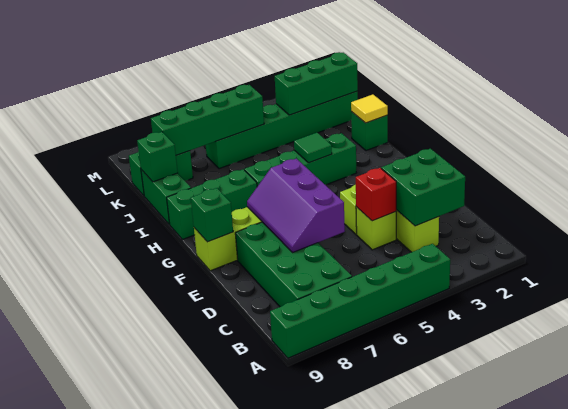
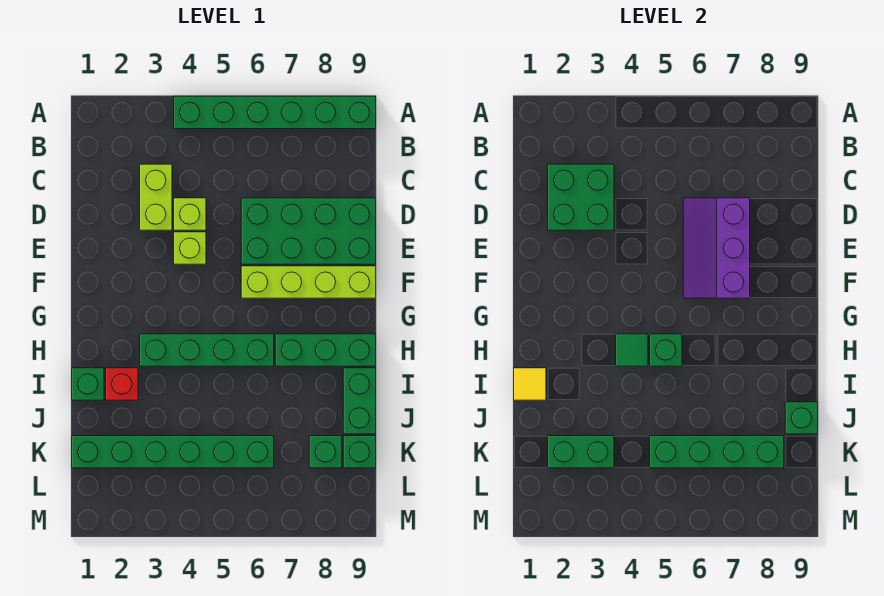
green 2x4 brick [235,222,352,307] -> green 2x4 brick turned to [241,198,376,264]
red 1x1 brick [356,168,396,221] -> red 1x1 brick moved to [106,368,138,400]
purple 2x3 slope [247,159,345,252] -> purple 2x3 slope turned to [683,198,750,298]
green 1x1 brick [191,188,233,242] -> green 1x1 brick moved to [650,334,682,366]
green 1x3 brick [275,52,358,115] -> green 1x2 brick [548,436,614,468]

